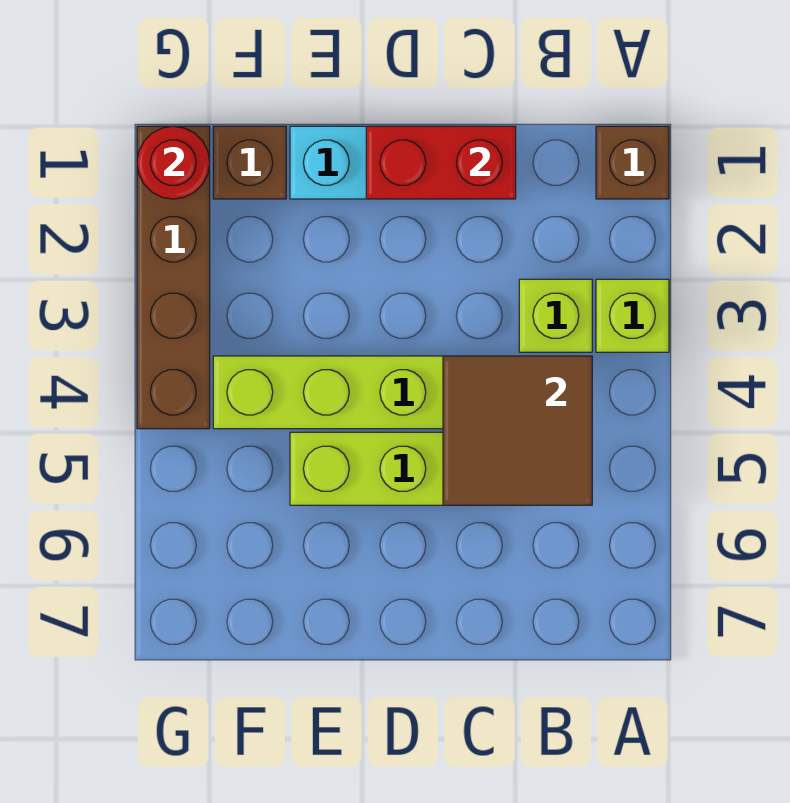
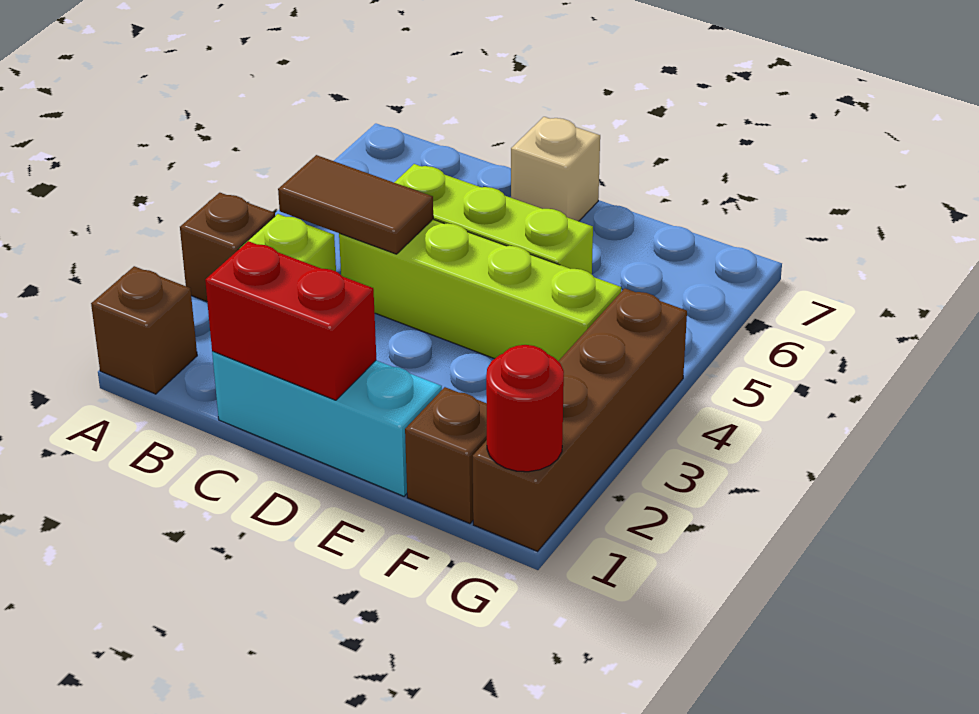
lime 1x1 brick [596,279,669,352] -> brown 1x1 brick [180,193,275,302]
brown 2x2 tile [443,356,592,505] -> brown 1x2 tile [278,155,433,254]
none -> tan 1x1 brick [511,117,600,221]

